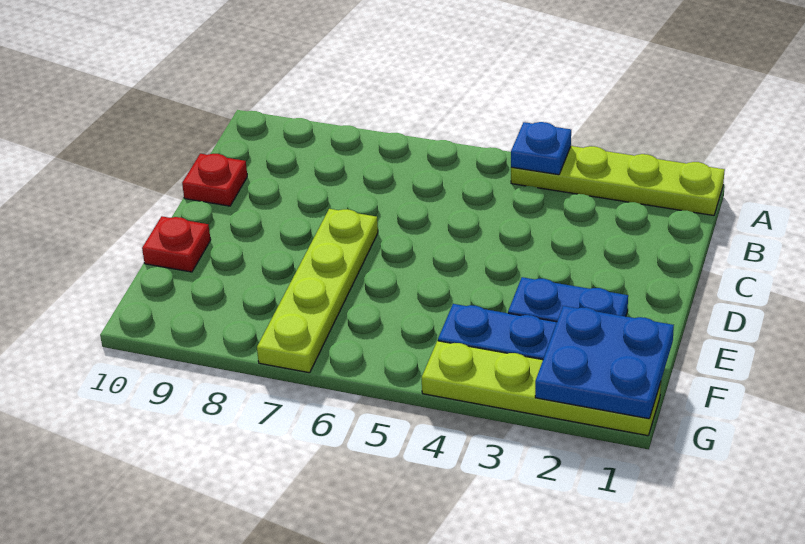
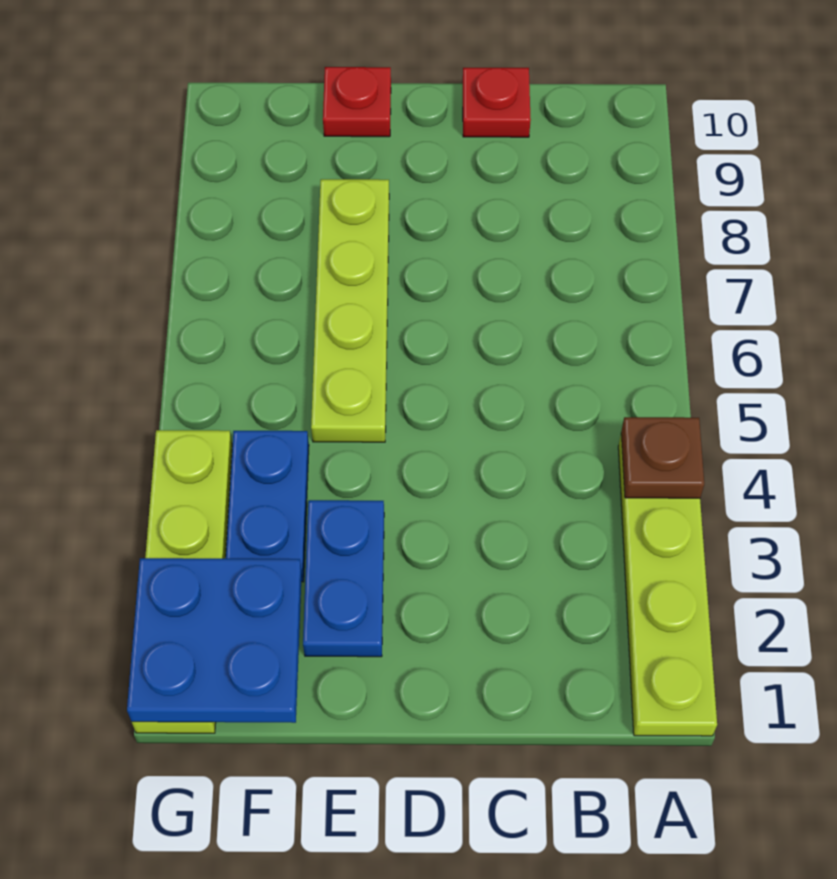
blue 1x1 plate [511,122,571,175] -> brown 1x1 plate [621,417,704,498]
lime 1x4 plate [257,209,378,373] -> lime 1x4 plate turned to [311,179,389,442]

